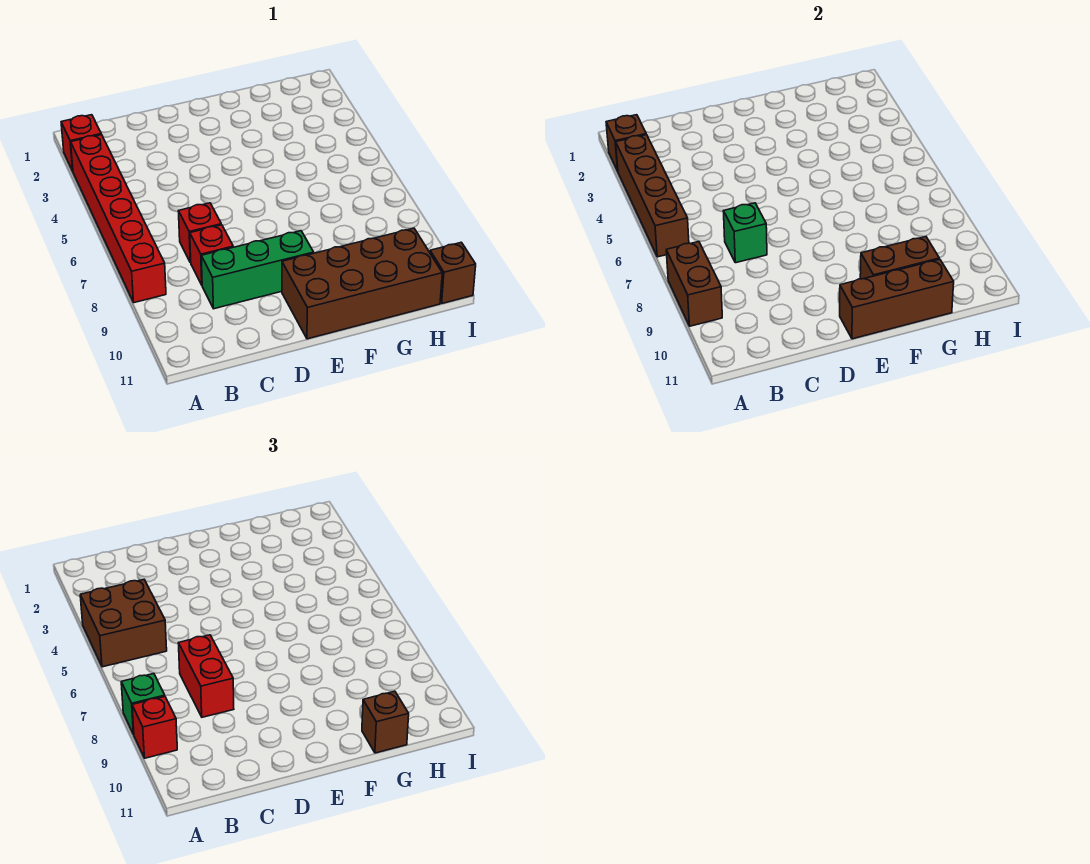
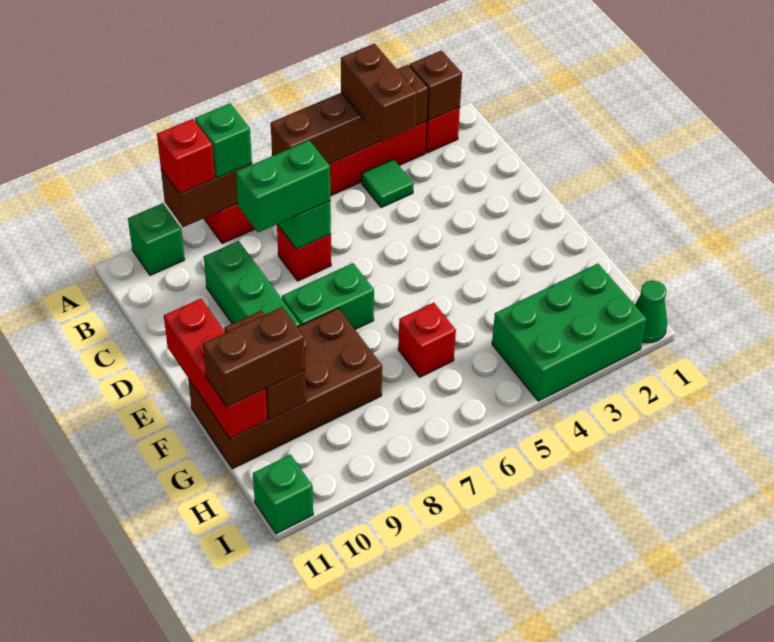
brown 2x2 brick [80,580,167,667] -> brown 1x2 brick [341,44,417,142]
none -> green 1x1 brick [128,203,184,275]
none -> green 1x1 tile [362,159,413,208]
red 1x2 brick [178,635,234,717] -> green 1x2 brick [236,141,330,232]
red 1x1 brick [190,225,233,285] -> red 1x1 brick moved to [398,303,456,377]
none -> green 1x2 brick [282,263,374,329]
brown 2x4 brick [282,228,442,339] -> brown 2x4 brick turned to [188,308,382,469]
brown 1x3 brick [840,259,954,339] -> red 1x3 brick [164,299,267,438]
brown 1x1 brick [362,691,409,753] -> brown 1x2 brick [203,307,305,407]
none -> green 2x3 brick [492,264,647,401]
none -> green 1x1 cone [635,280,667,343]
brown 1x1 brick [430,242,476,303] -> green 1x1 brick [253,455,313,534]

